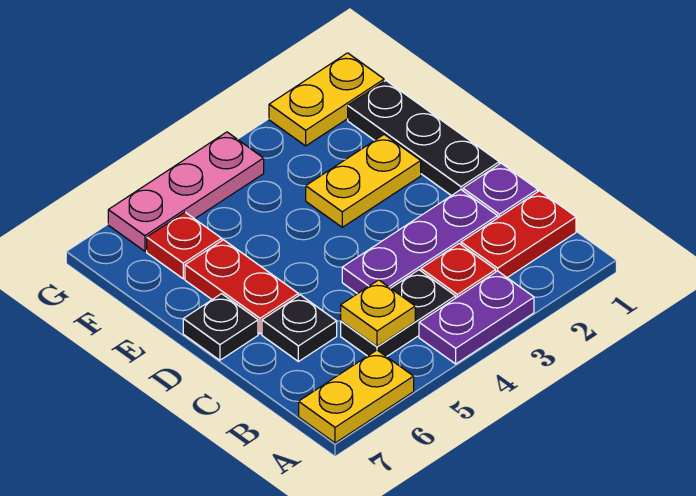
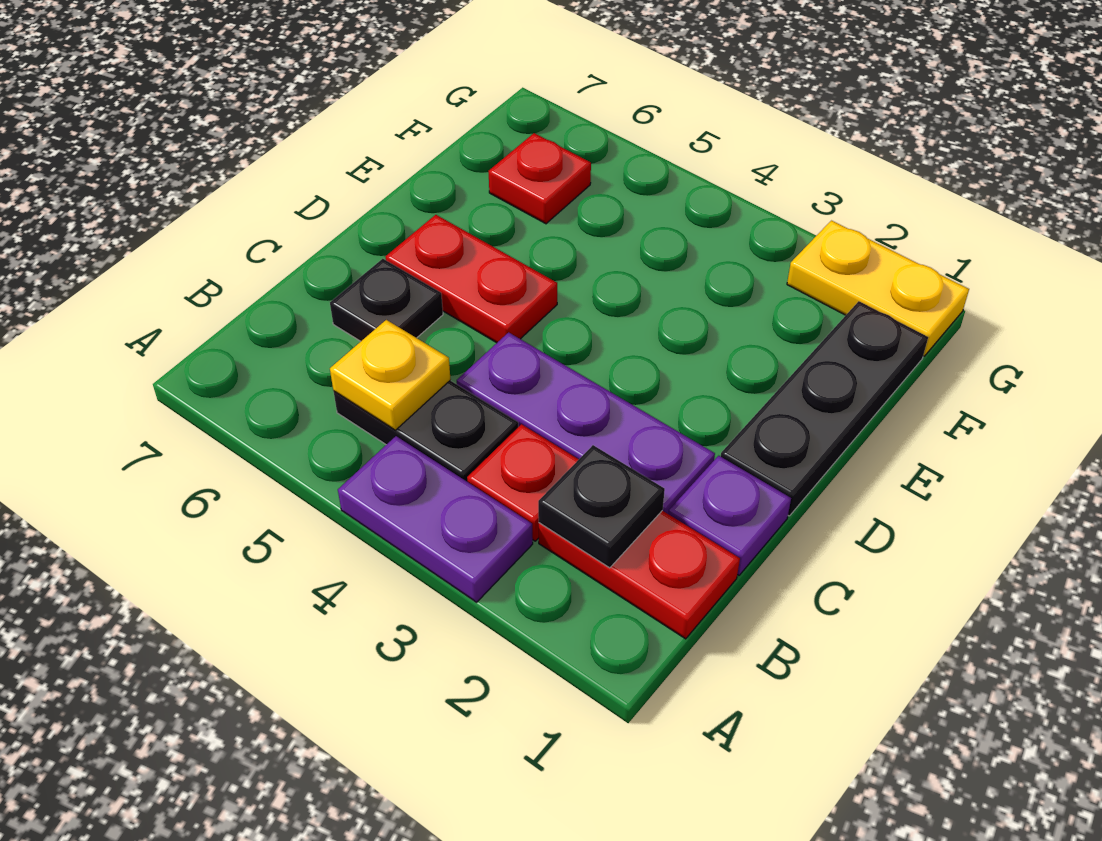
yellow 1x2 plate [299,350,414,443] -> none
red 1x2 plate [185,240,298,334] -> red 1x2 plate turned to [386,215,557,343]
black 1x1 plate [183,294,258,360] -> black 1x1 plate moved to [538,445,665,568]
yellow 1x2 plate [306,135,421,227] -> none
pink 1x3 plate [108,132,264,251] -> none

